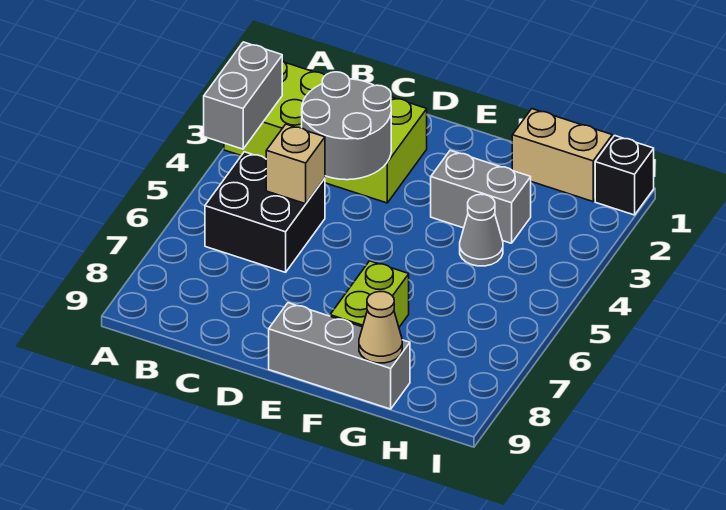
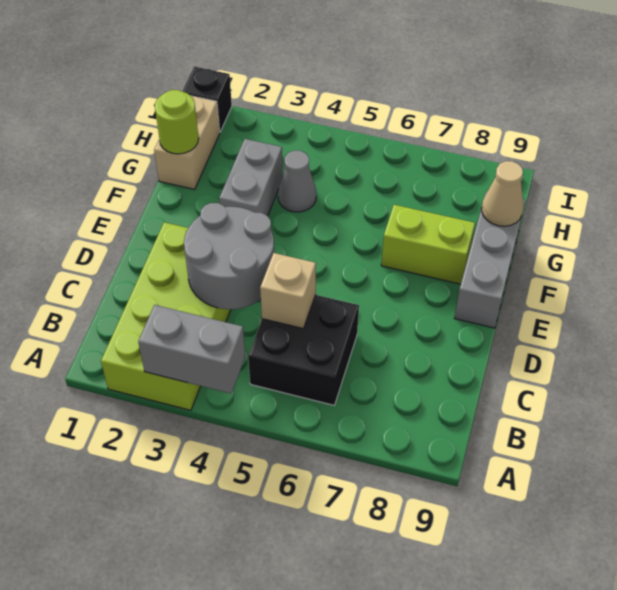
none -> lime 1x1 round brick [155,90,199,154]

